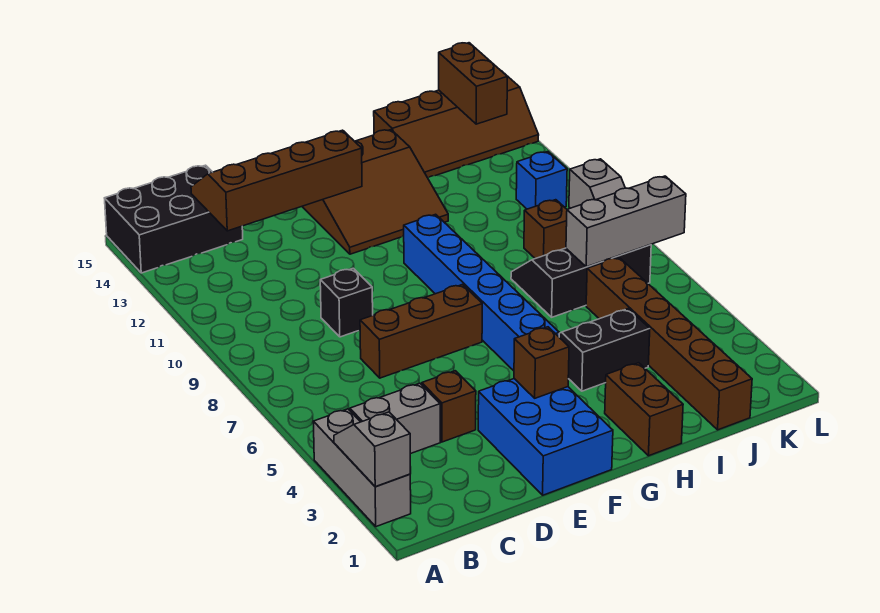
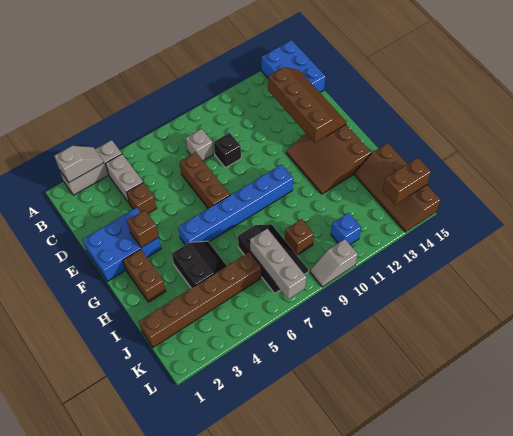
black 2x3 brick [105,165,243,273] -> blue 2x3 brick [261,40,326,92]
none -> grey 1x1 brick [186,129,213,161]
brown 1x2 brick [605,363,683,456] -> brown 1x2 brick turned to [123,249,166,302]

